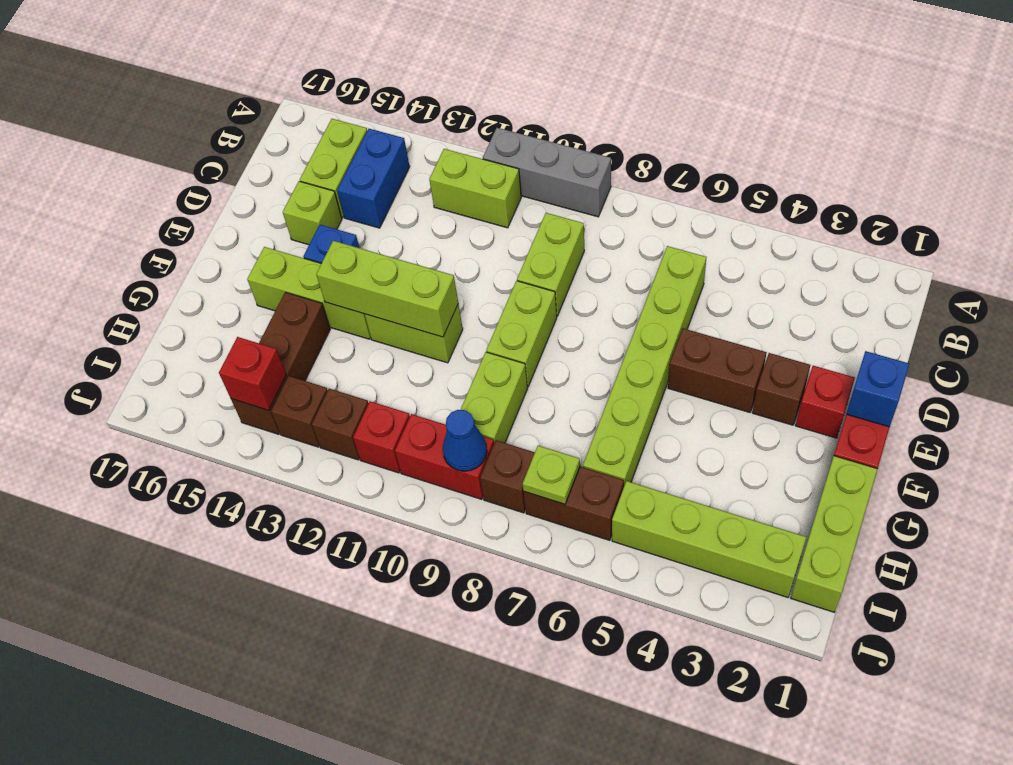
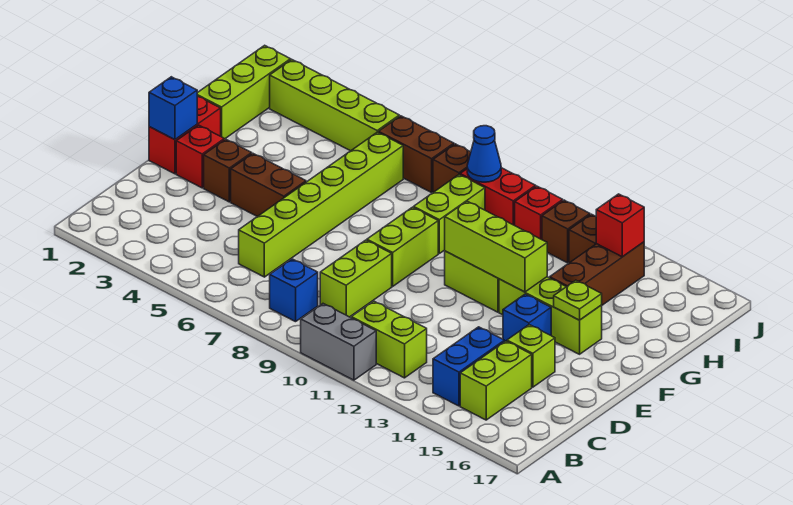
grey 1x3 brick [483,128,611,217] -> grey 1x2 brick [301,304,376,380]
none -> blue 1x1 brick [270,259,318,322]
lime 1x1 plate [523,446,580,504] -> lime 1x1 plate moved to [554,280,602,320]

